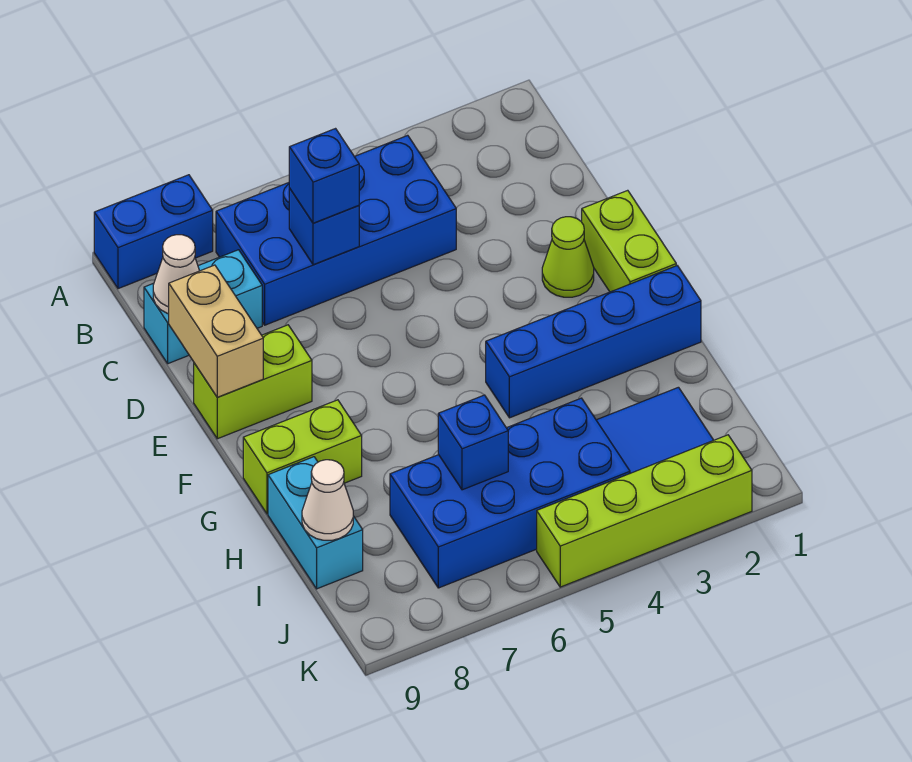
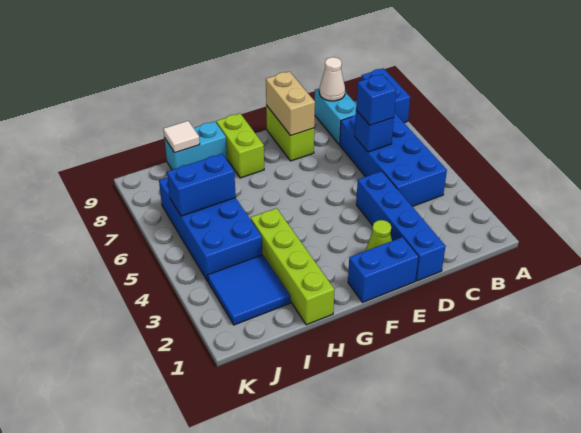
tan 1x2 brick [169,265,263,397] -> tan 1x2 brick turned to [266,71,315,136]
lime 1x2 brick [582,190,676,292] -> blue 1x2 brick [348,237,419,302]
blue 1x4 brick [486,266,701,418] -> blue 1x4 brick moved to [356,171,446,281]
blue 1x1 brick [438,395,508,490] -> blue 1x2 brick [167,154,236,216]
white 1x1 cone [302,460,353,540] -> white 1x1 tile [163,121,200,153]
lime 1x4 brick [537,435,752,587] -> lime 1x4 brick moved to [251,208,334,325]

